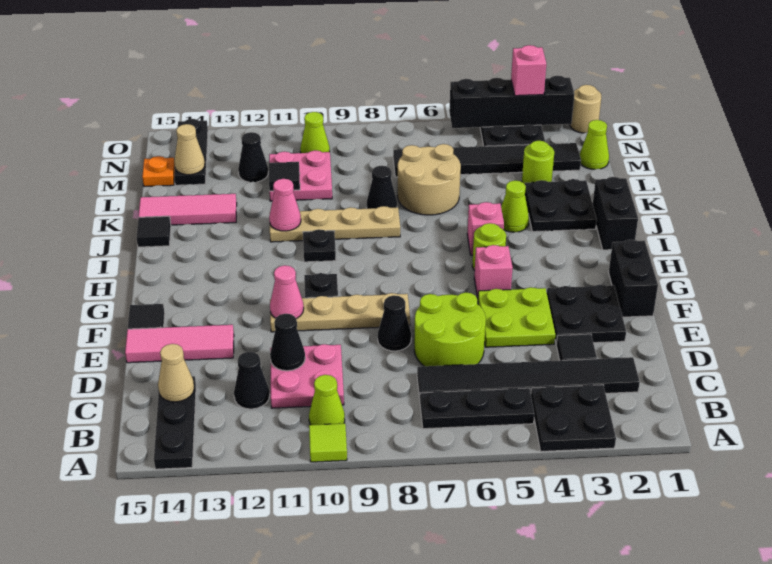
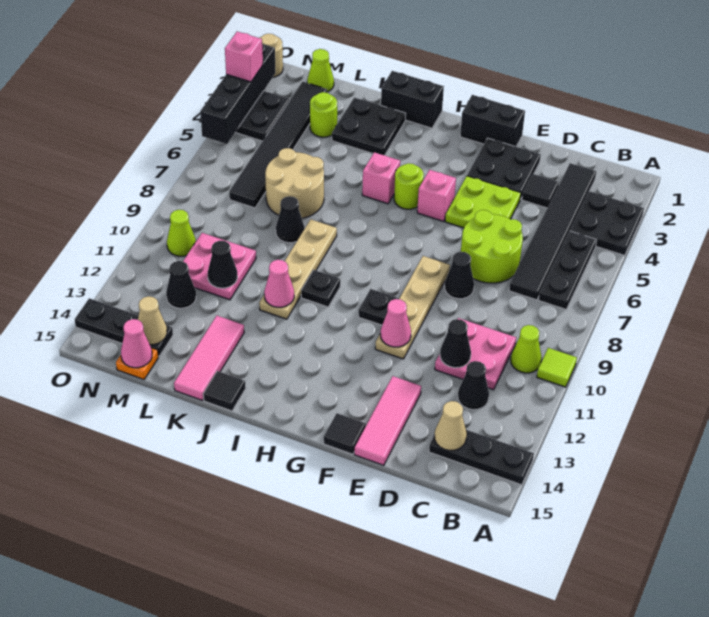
lime 1x1 cone [501,180,529,232] -> none
black 1x1 tile [269,162,300,191] -> black 1x1 cone [208,241,237,288]
none -> pink 1x1 cone [121,319,152,368]

